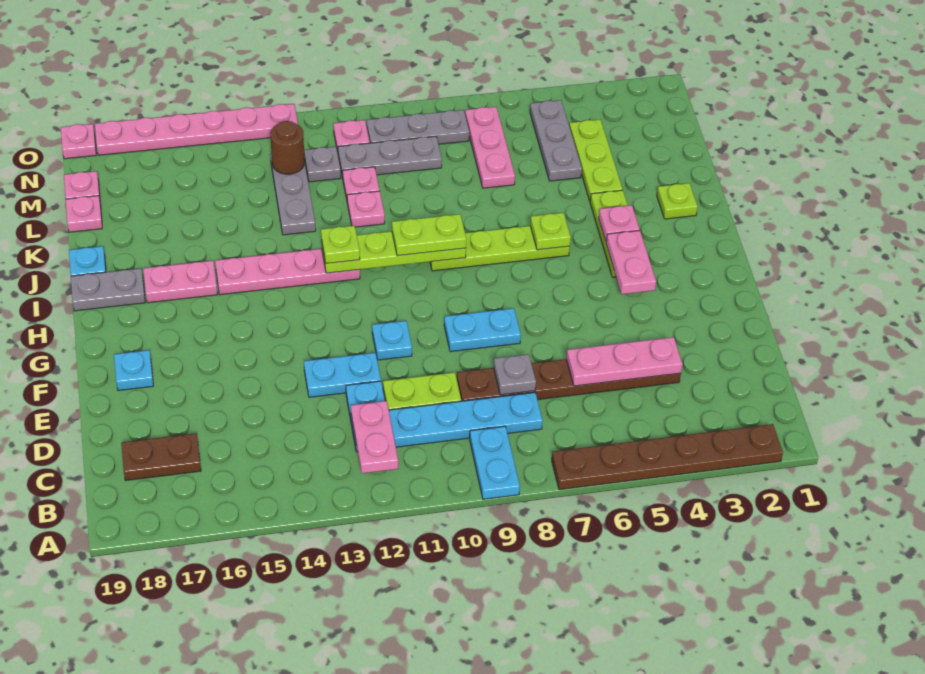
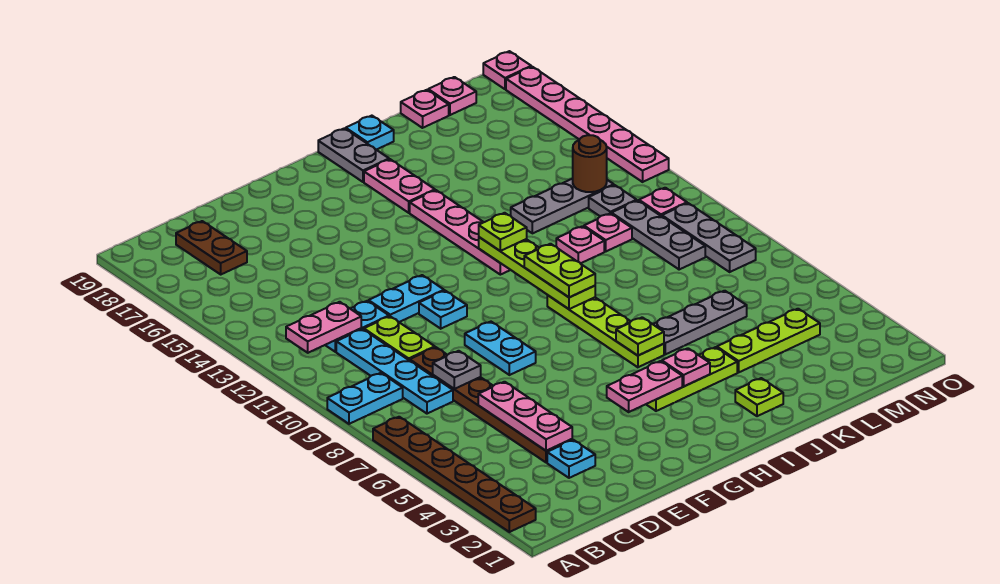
cyan 1x2 plate [304,353,381,397] -> cyan 1x2 plate turned to [369,275,444,322]
cyan 1x1 plate [114,350,153,391] -> cyan 1x1 plate moved to [547,440,595,478]
grey 1x3 plate [530,100,582,181] -> grey 1x3 plate moved to [653,291,747,354]
pink 1x3 plate [465,107,515,188] -> none

